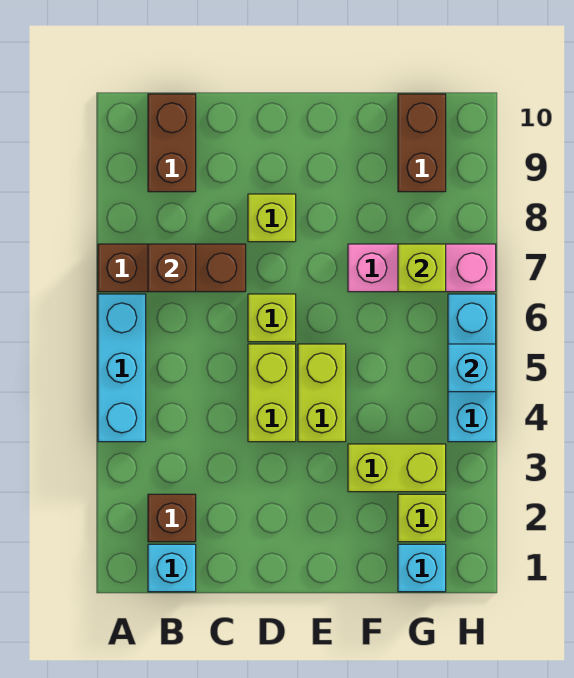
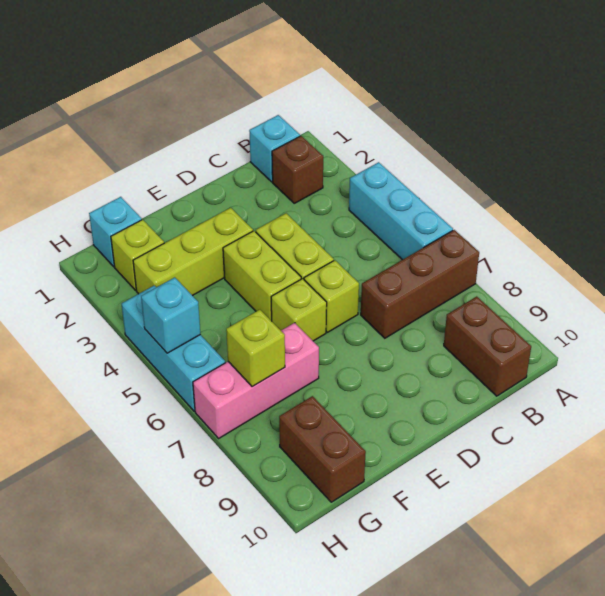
brown 1x1 brick [148,244,196,292] -> none
lime 1x1 brick [248,194,296,242] -> lime 1x1 brick moved to [271,279,327,341]
lime 1x2 brick [348,444,446,492] -> lime 1x3 brick [133,208,253,296]

